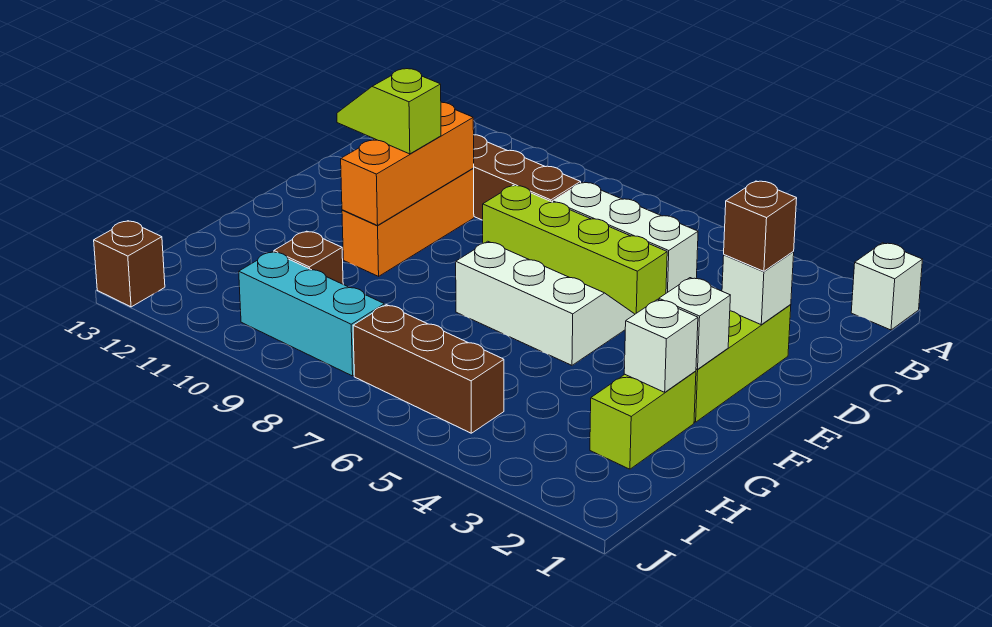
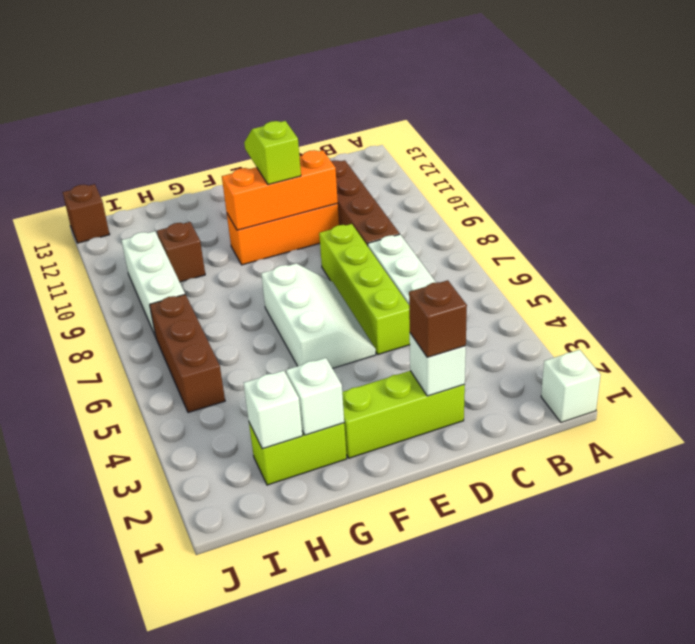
white 1x1 brick [659,278,730,369] -> white 1x1 brick moved to [244,371,303,449]
cyan 1x3 brick [239,252,384,376] -> white 1x3 brick [121,231,185,337]

